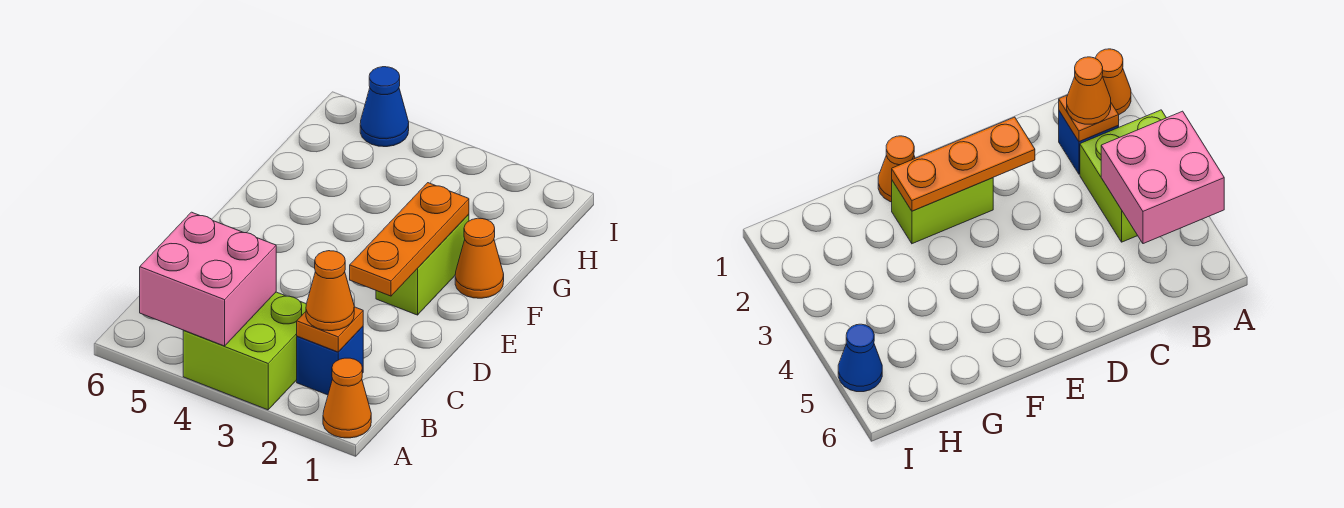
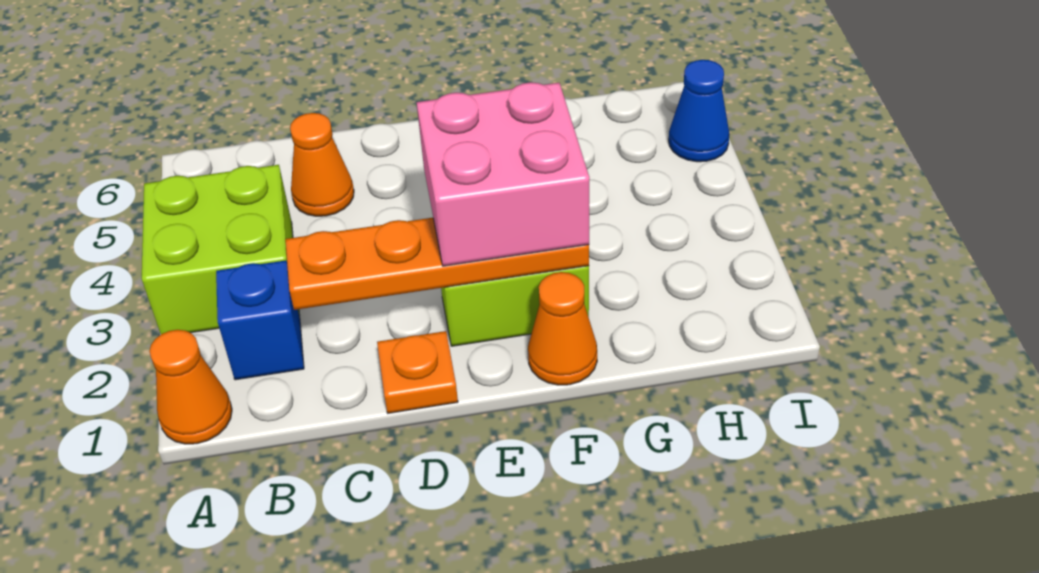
pink 2x2 brick [140,212,276,346] -> pink 2x2 brick moved to [416,82,589,266]
orange 1x1 plate [297,307,363,352] -> orange 1x1 plate moved to [377,331,458,413]
orange 1x1 cone [306,251,354,331] -> orange 1x1 cone moved to [290,113,354,216]
orange 1x3 plate [350,183,469,296] -> orange 1x4 plate [285,218,589,310]

